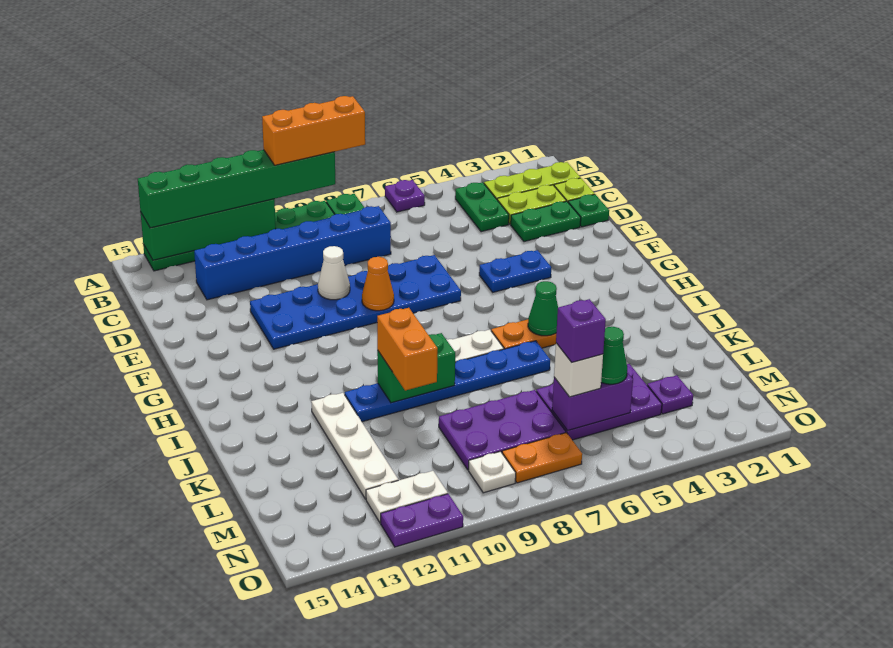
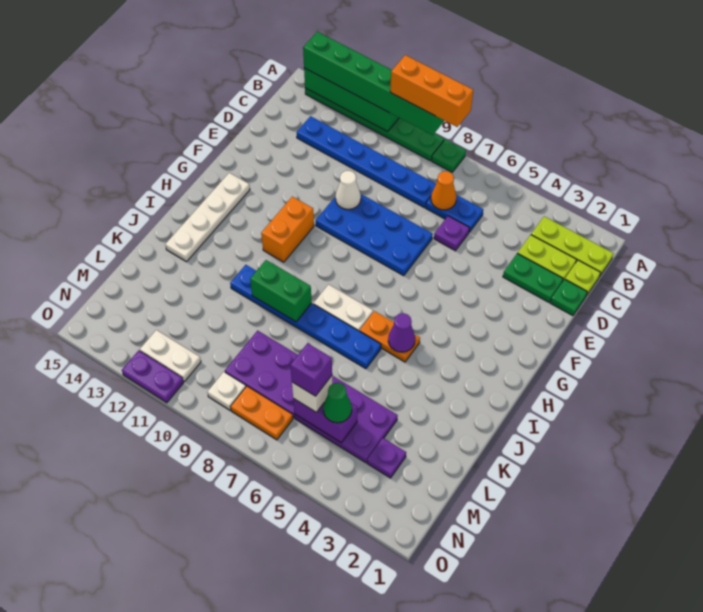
purple 1x1 plate [385,180,425,212] -> purple 1x1 plate moved to [434,216,469,251]
green 1x2 plate [455,182,509,232] -> none
blue 1x6 brick [194,206,391,300] -> blue 1x6 plate [297,116,436,208]
blue 2x6 plate [250,255,461,349] -> blue 2x4 plate [316,194,433,276]
blue 1x2 plate [479,250,551,292] -> blue 1x2 plate moved to [426,195,483,232]
orange 1x1 cone [362,257,394,311] -> orange 1x1 cone moved to [431,171,456,210]
green 1x1 cone [528,281,558,336] -> purple 1x1 cone [388,313,415,352]
orange 1x2 brick [377,308,438,391] -> orange 1x2 brick moved to [261,197,314,262]
white 1x4 plate [311,393,398,499] -> white 1x4 plate moved to [165,173,250,262]

